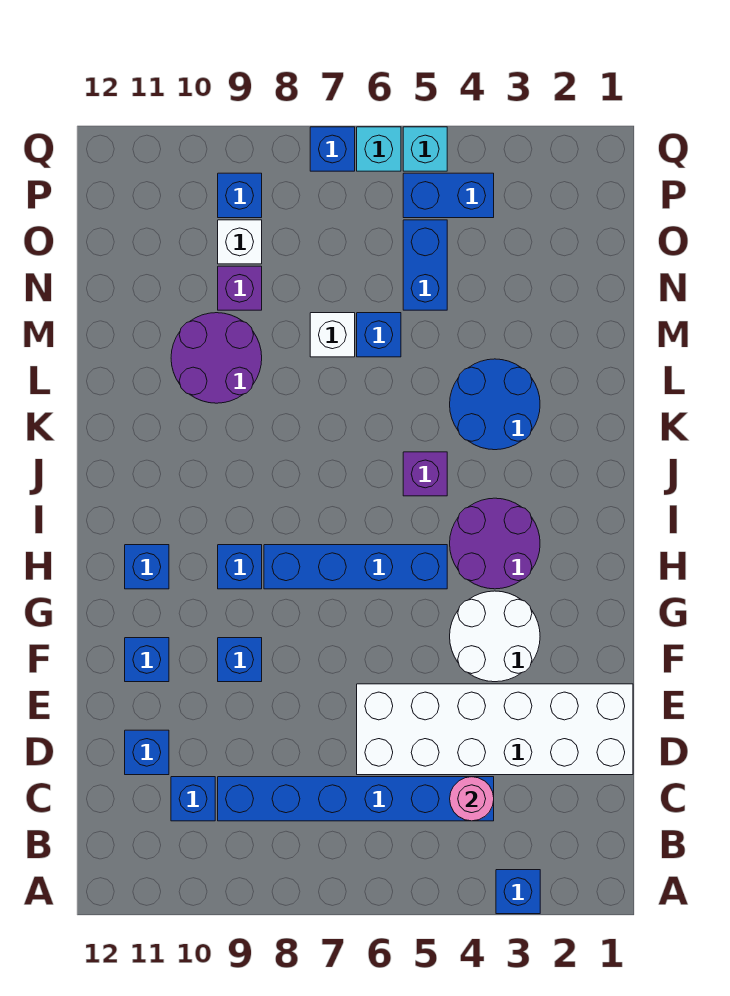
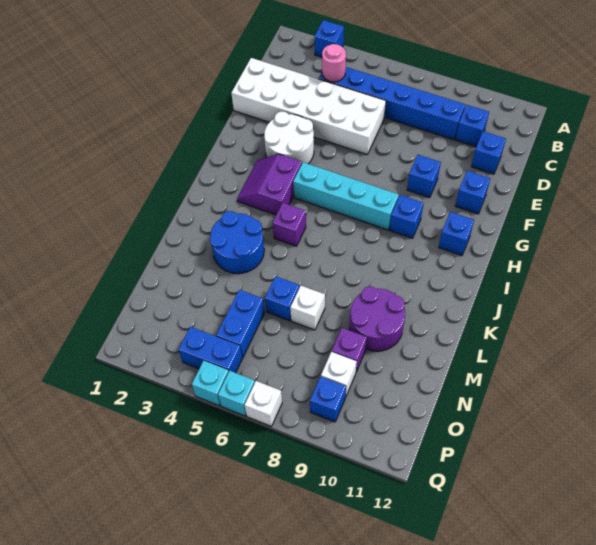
purple 2x2 round brick [450,498,540,589] -> purple 2x2 slope [237,154,302,215]
blue 1x4 brick [264,545,447,589] -> cyan 1x4 brick [293,162,399,230]
blue 1x1 brick [310,127,355,171] -> white 1x1 brick [245,381,282,426]

